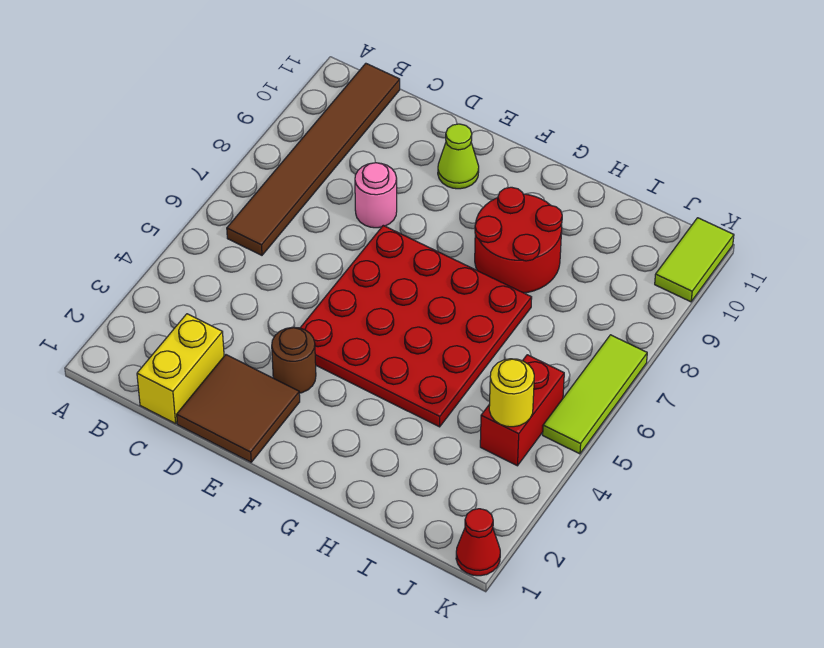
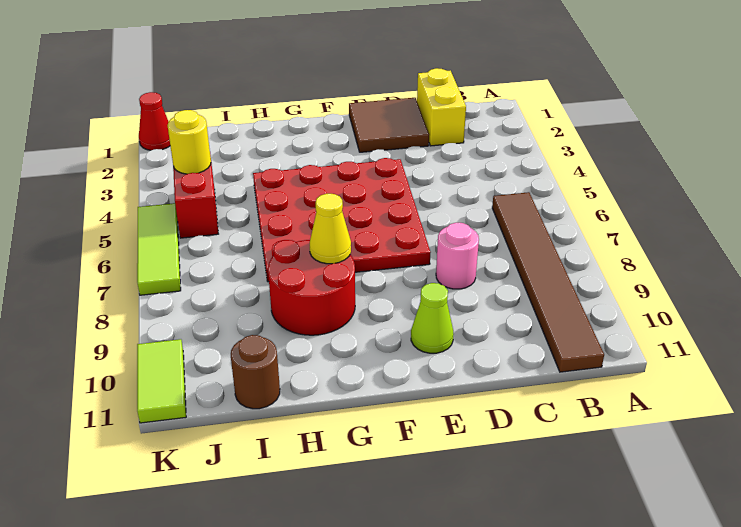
brown 1x1 round brick [272,327,316,393] -> brown 1x1 round brick moved to [231,335,280,409]
none -> yellow 1x1 cone [310,194,351,264]

